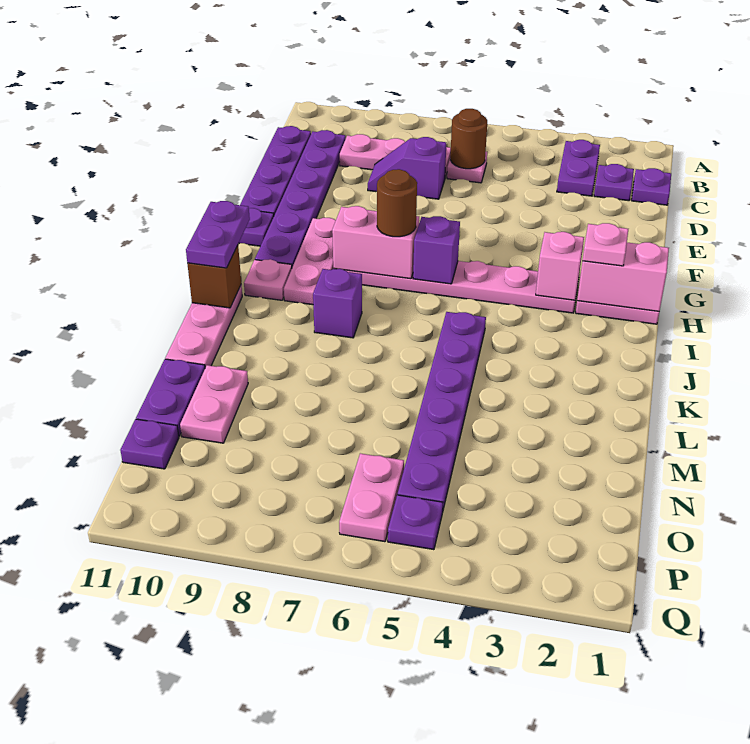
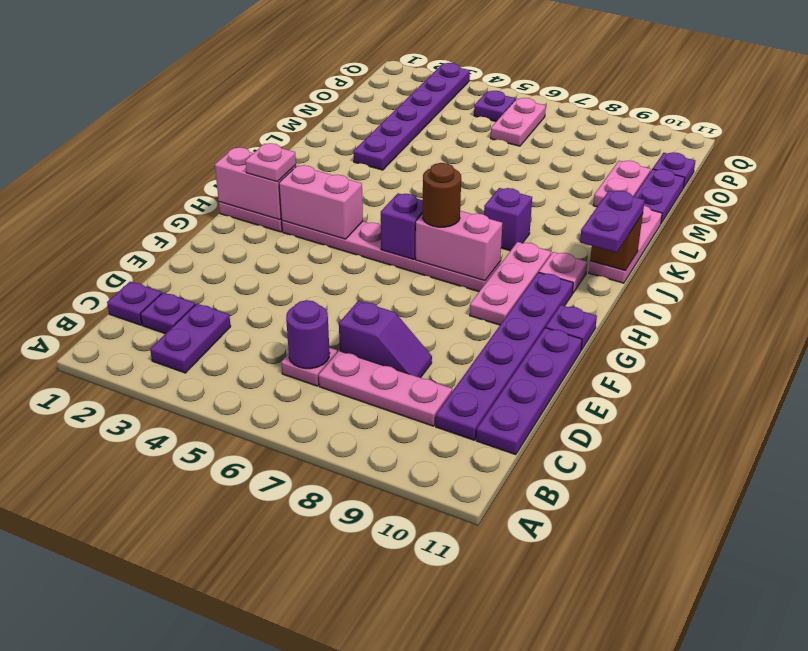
brown 1x1 round brick [450,109,487,169] -> purple 1x1 round brick [286,300,330,369]
pink 1x1 brick [536,232,584,300] -> pink 1x2 brick [279,165,363,239]
purple 1x6 plate [398,312,486,513] -> purple 1x6 plate moved to [353,63,470,170]

